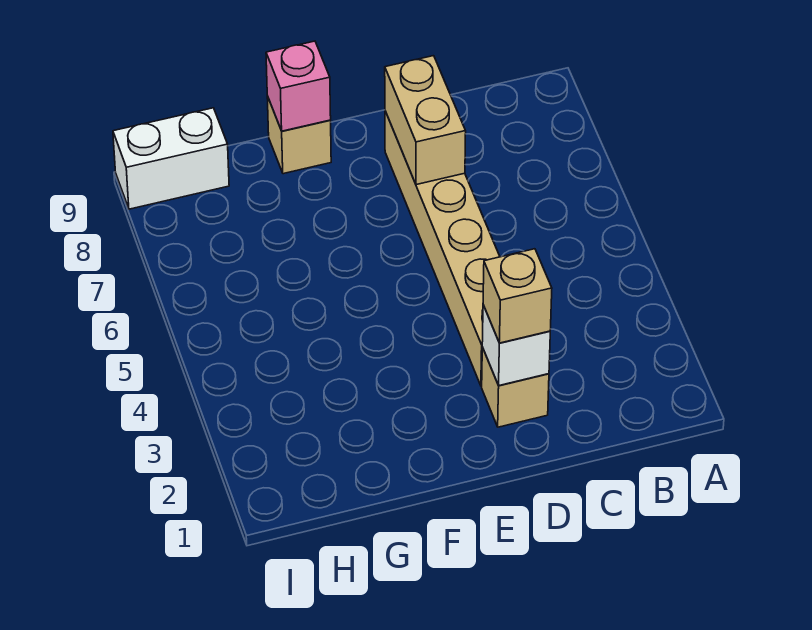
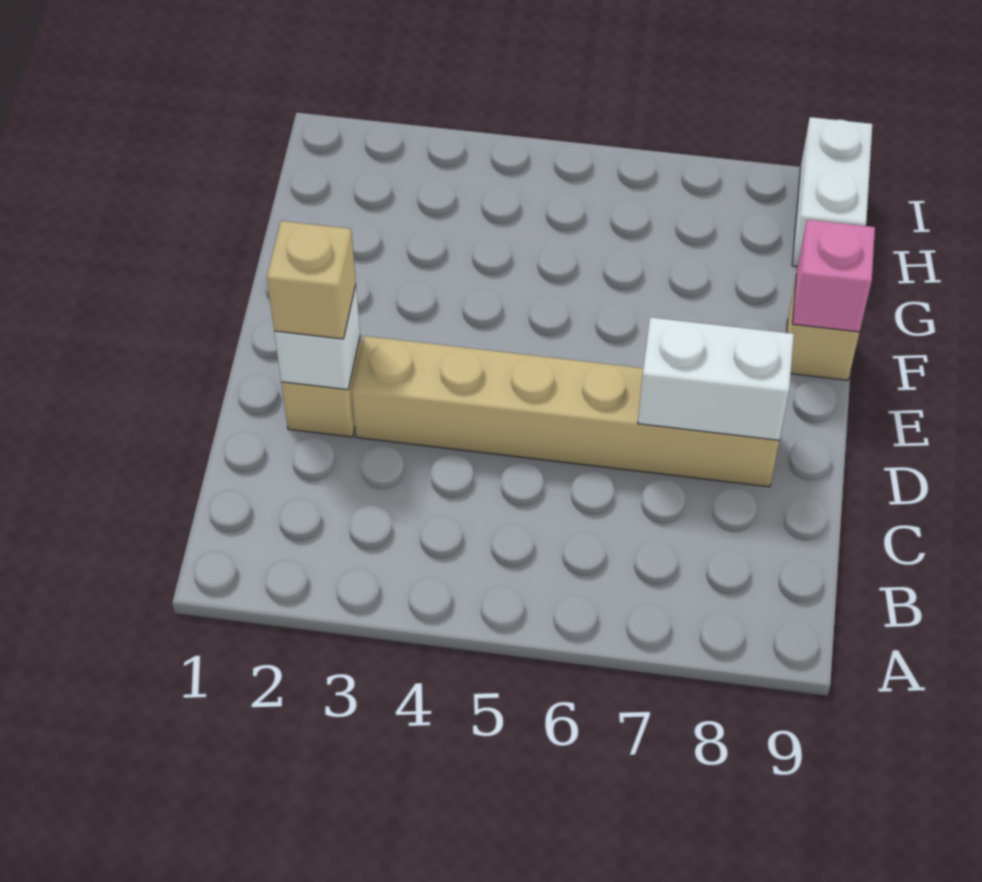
tan 1x2 brick [385,56,466,185] -> white 1x2 brick [638,317,794,440]

